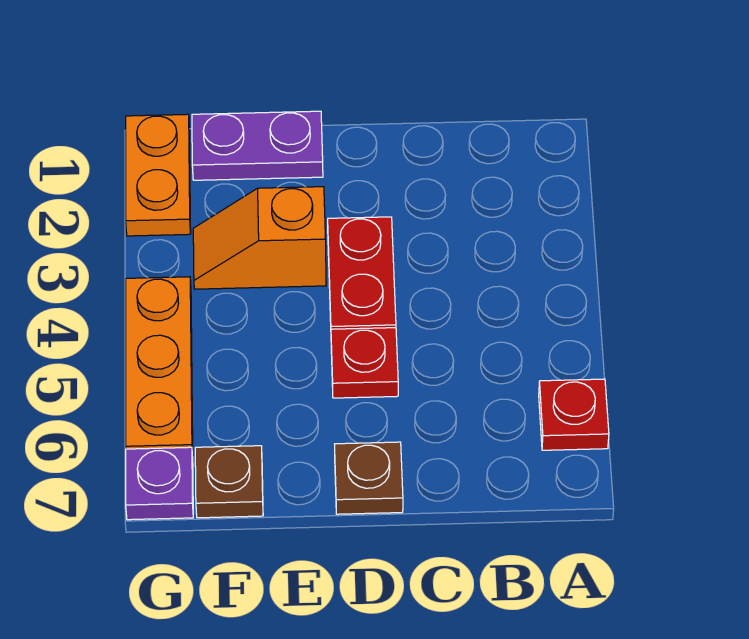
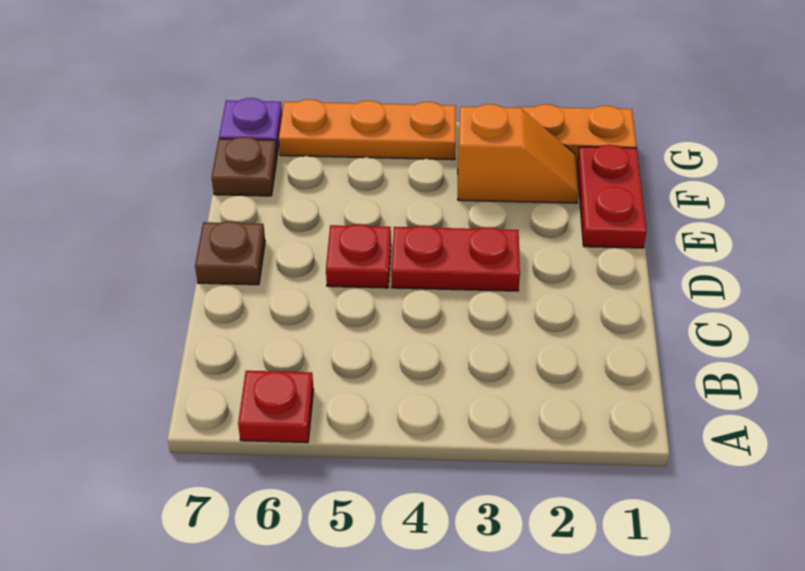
purple 1x2 plate [192,111,323,180] -> red 1x2 plate [577,145,647,248]
orange 1x2 slope [193,187,326,289] -> orange 1x2 slope turned to [458,104,578,203]

